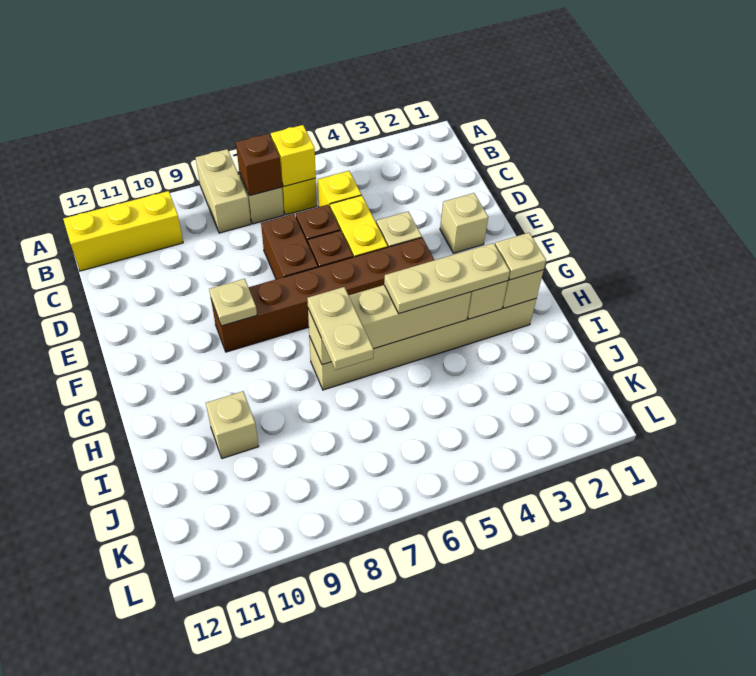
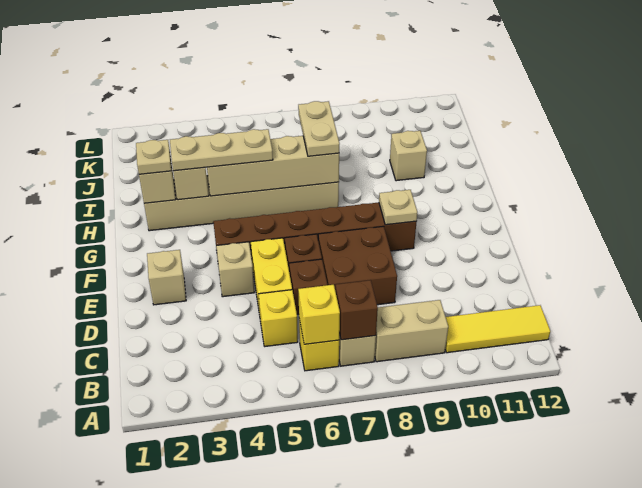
tan 1x2 brick [196,149,251,233] -> tan 1x2 brick turned to [375,300,448,362]
yellow 1x3 brick [63,191,183,271] -> yellow 1x3 tile [445,305,550,353]
brown 1x2 brick [261,214,318,279] -> brown 2x2 brick [318,226,397,305]

